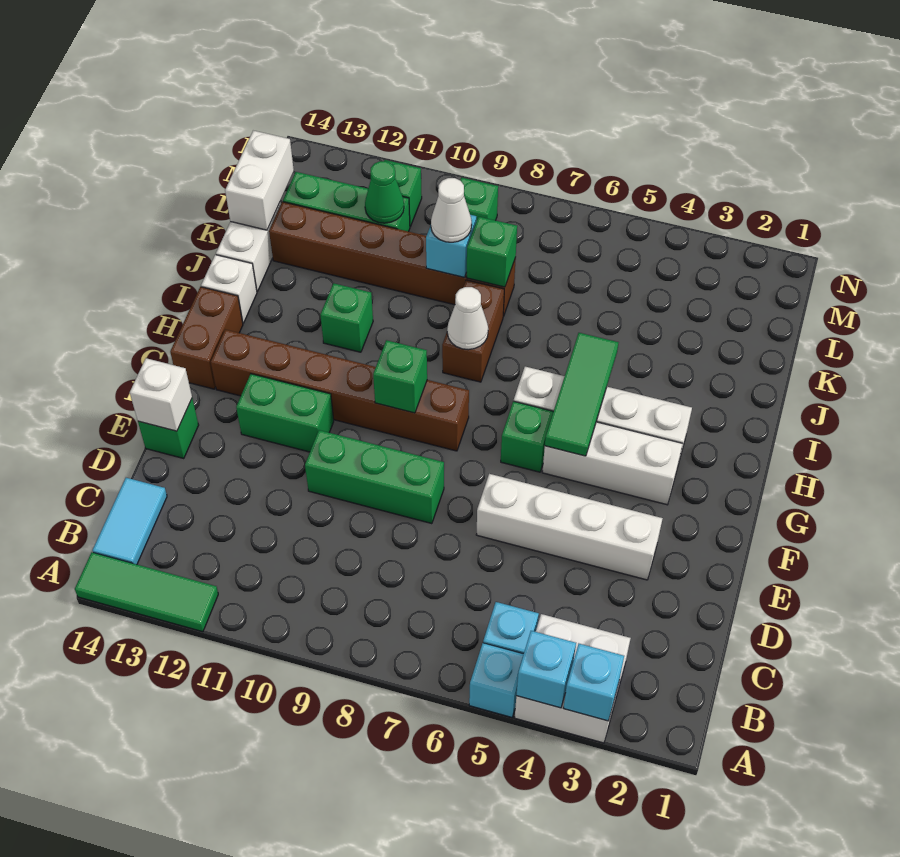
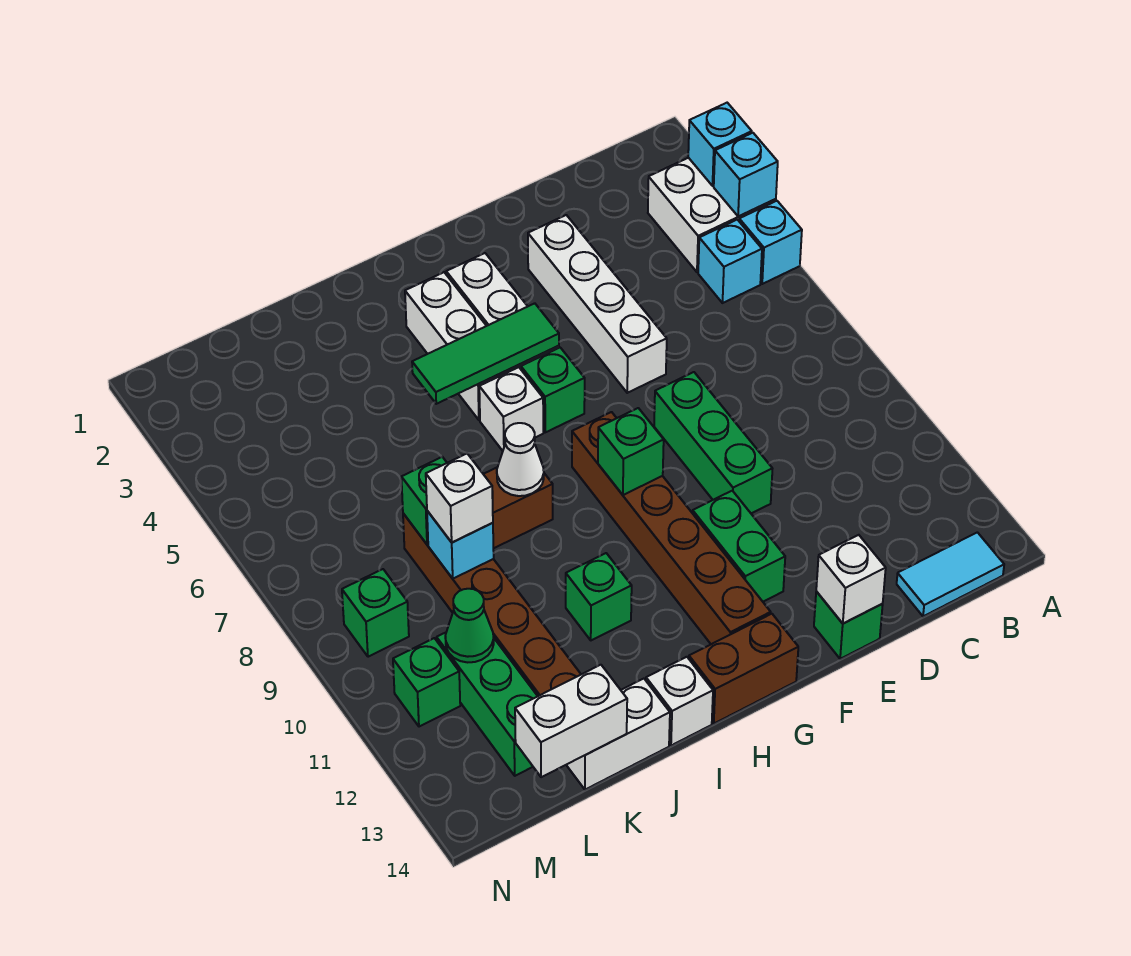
green 1x3 tile [75,552,218,632] -> none
white 1x1 cone [431,178,472,242] -> white 1x1 brick [426,454,493,542]

